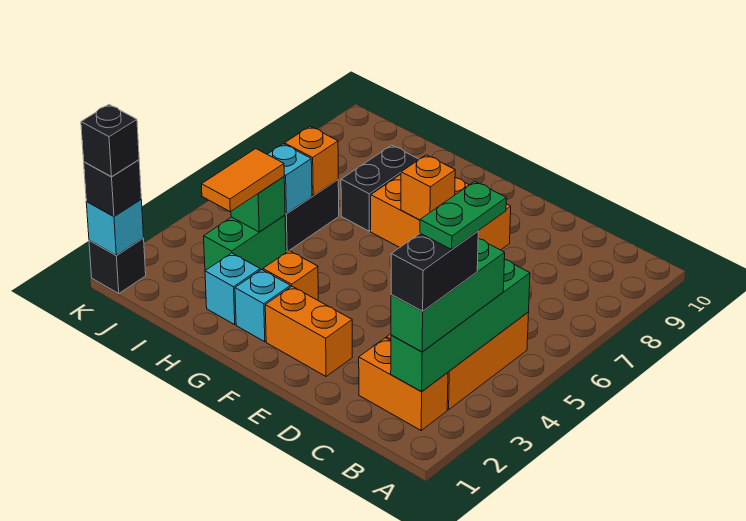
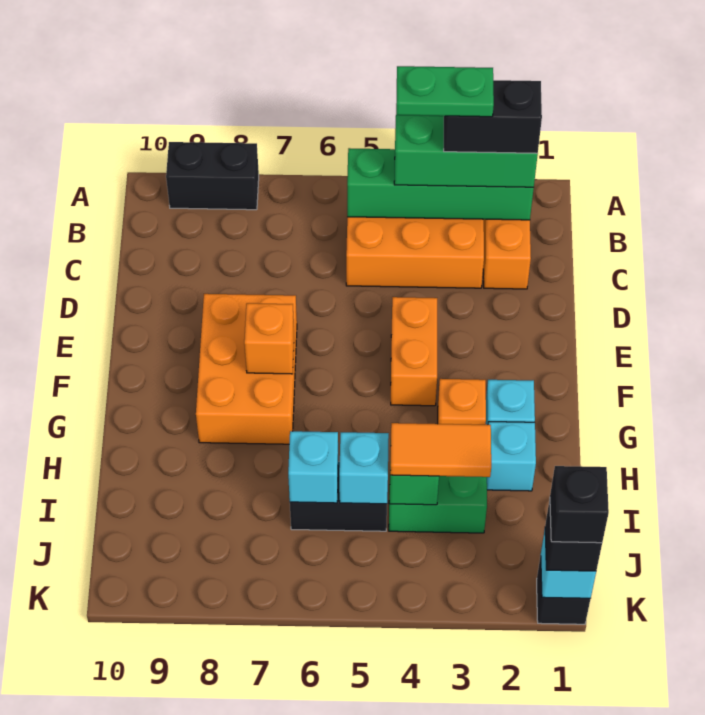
orange 1x2 brick [265,286,352,377] -> orange 1x2 brick moved to [391,297,437,406]
black 1x2 brick [341,145,419,231] -> black 1x2 brick moved to [166,142,259,210]
orange 1x1 brick [285,127,338,195] -> cyan 1x1 brick [288,431,338,503]

